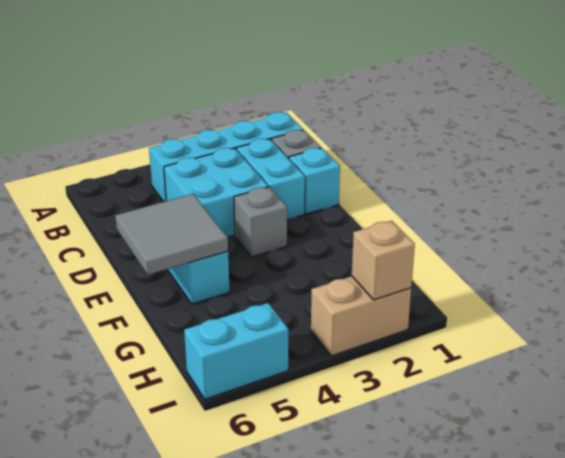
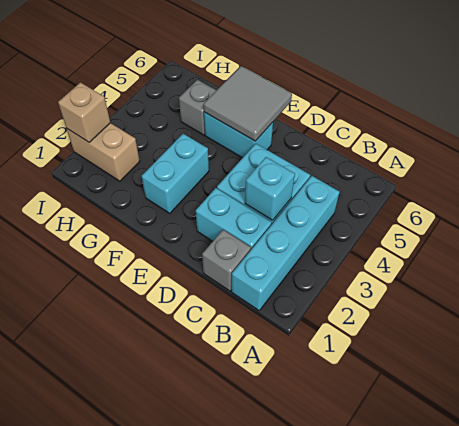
cyan 1x1 brick [289,148,340,214] -> cyan 1x1 brick moved to [245,157,295,220]
grey 1x1 brick [234,187,287,257] -> grey 1x1 brick moved to [179,80,216,135]
tan 1x2 brick [311,276,411,356] -> tan 1x2 brick turned to [67,123,140,181]
cyan 1x2 brick [184,303,288,399] -> cyan 1x2 brick moved to [142,134,209,214]

